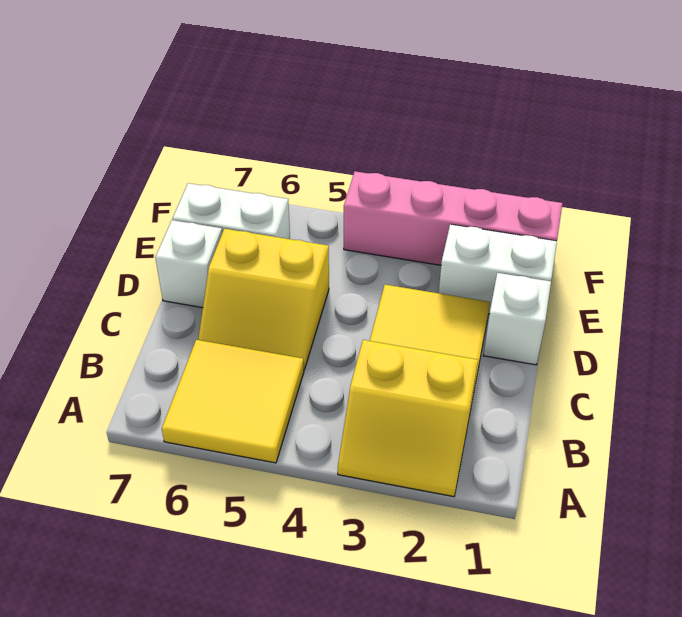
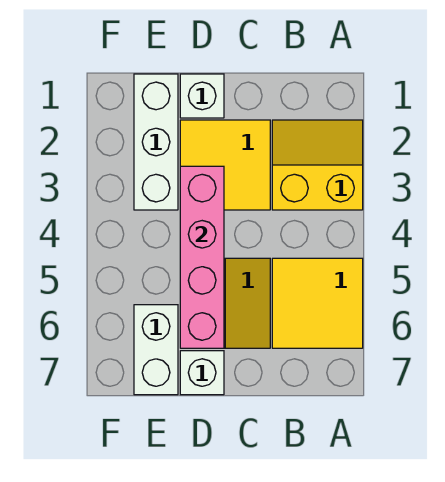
yellow 2x2 slope [338,340,478,497] -> yellow 2x2 slope turned to [272,120,363,210]
white 1x2 brick [439,224,557,314] -> white 1x3 brick [134,74,178,210]
pink 1x4 brick [344,171,562,265] -> pink 1x4 brick moved to [180,166,224,348]

